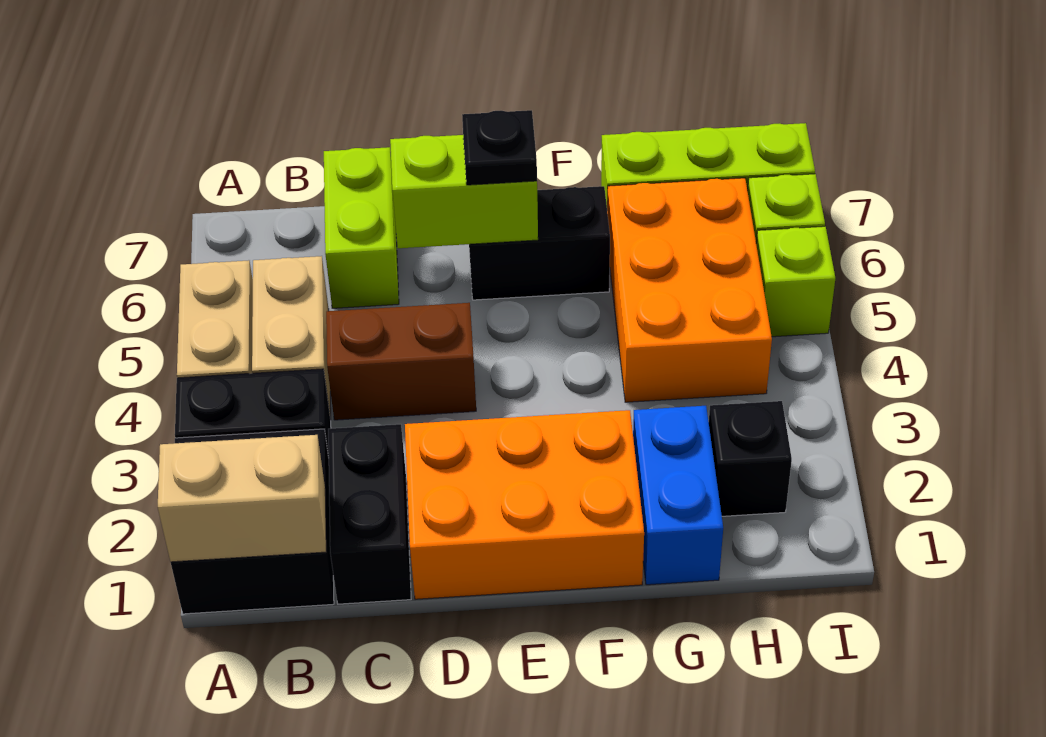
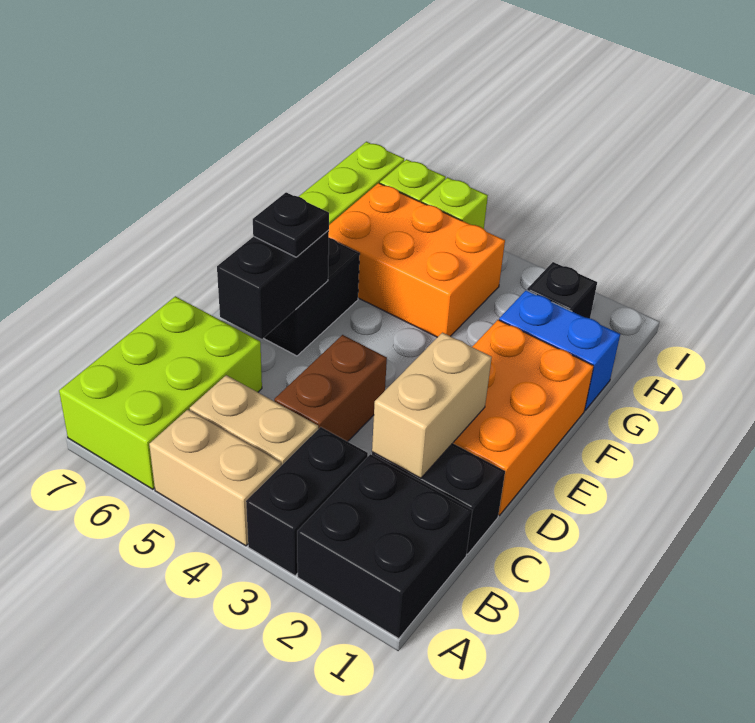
tan 1x2 brick [158,435,326,562] -> tan 1x2 brick moved to [372,333,492,478]
lime 1x2 brick [324,147,399,308] -> lime 2x3 brick [59,296,262,489]
lime 1x2 brick [390,135,538,248] -> black 1x2 brick [217,230,329,339]

